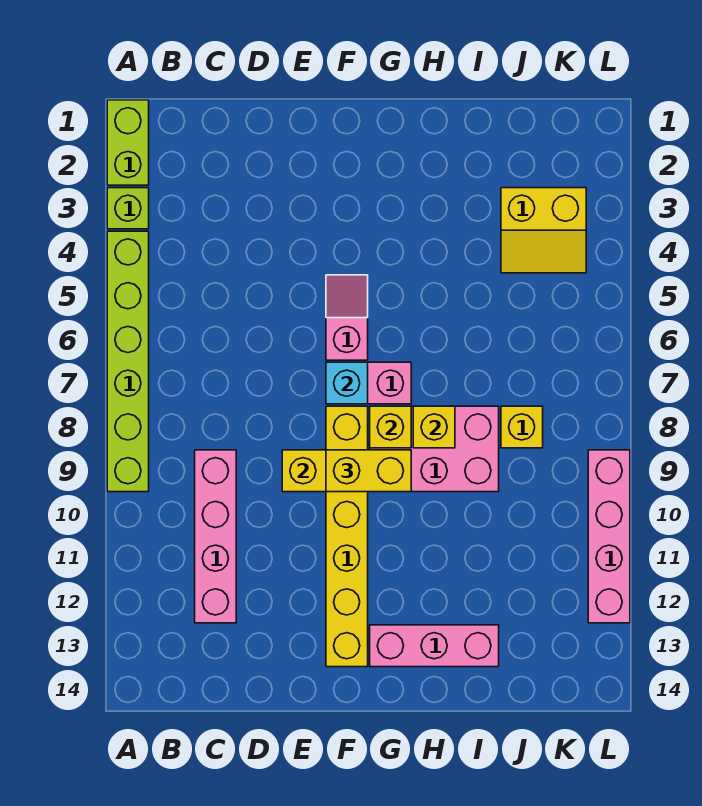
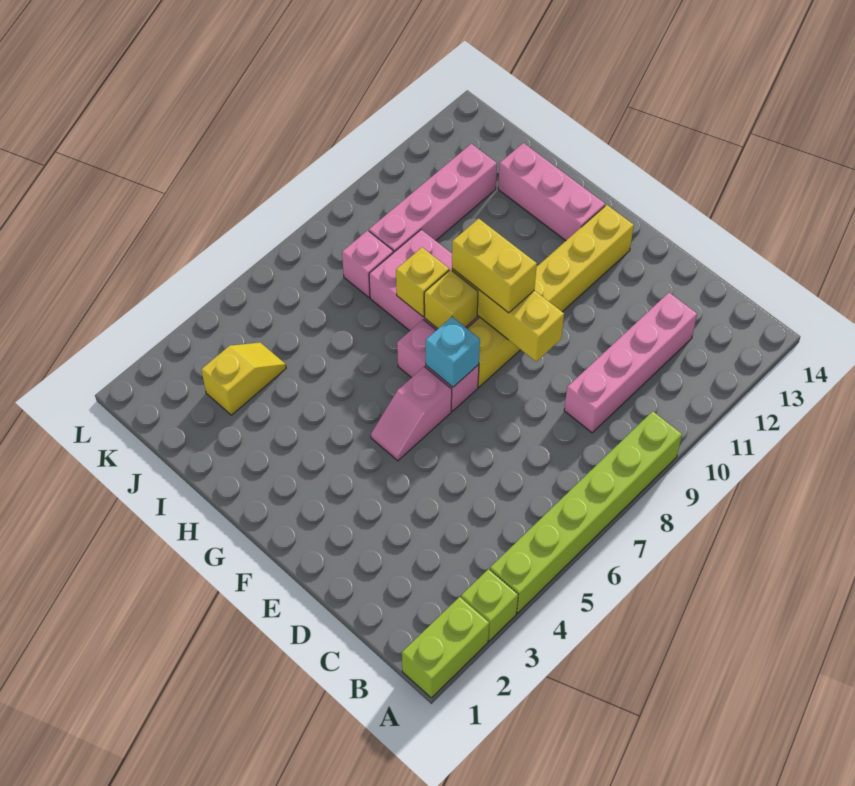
yellow 2x2 slope [501,188,586,273] -> yellow 1x2 slope [201,343,286,415]
yellow 1x1 brick [501,406,543,448] -> pink 1x1 brick [342,230,393,297]
pink 1x4 brick [588,450,630,623] -> pink 1x4 brick moved to [369,144,497,253]

